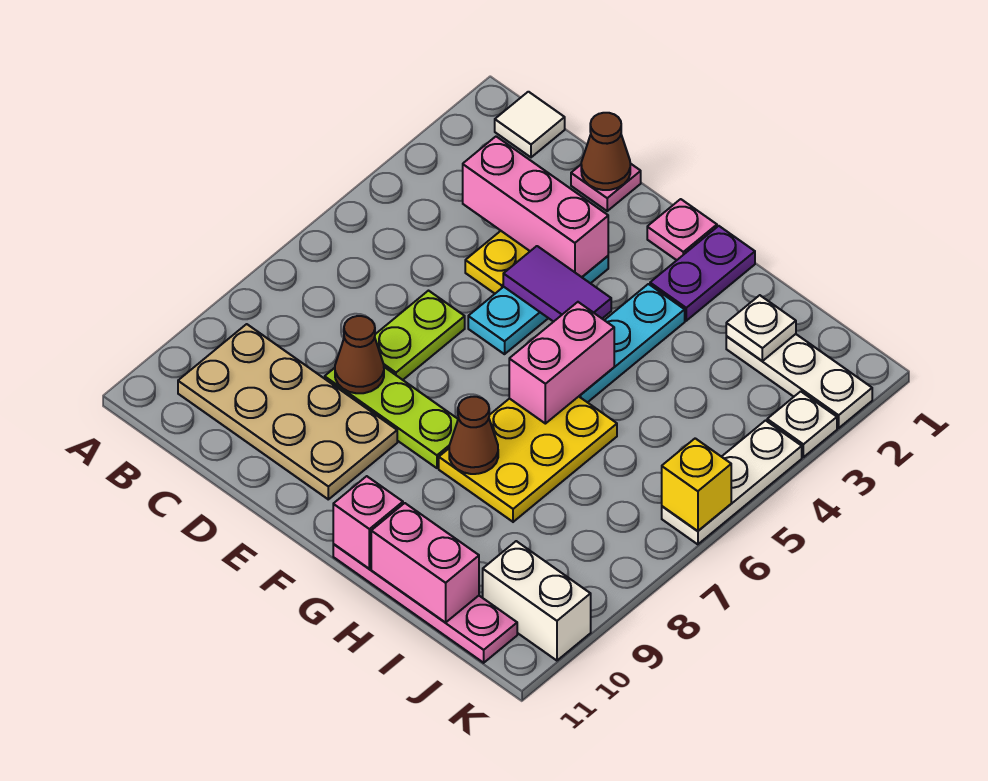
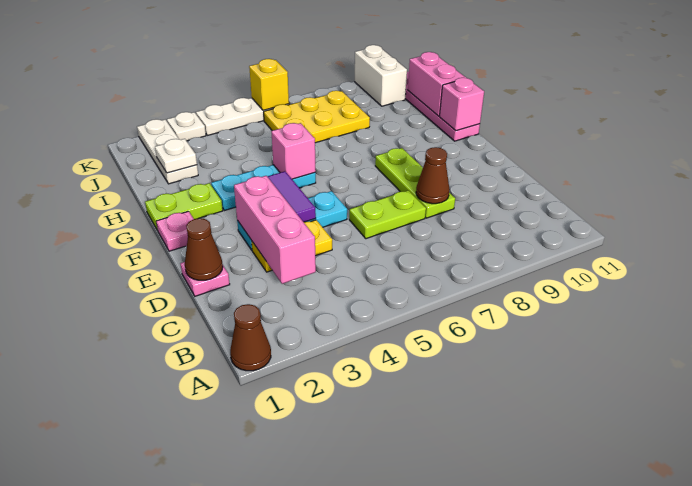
white 1x1 tile [495,92,565,157] -> none
tan 2x4 plate [178,324,397,499] -> none
purple 1x2 plate [650,226,755,321] -> lime 1x2 plate [145,183,223,230]
pink 1x2 brick [509,302,614,424] -> pink 1x1 brick [271,123,316,179]
yellow 2x3 plate [439,397,617,522] -> yellow 2x3 plate moved to [264,91,370,143]
brown 1x1 cone [449,397,498,474] -> brown 1x1 cone moved to [230,304,271,371]

